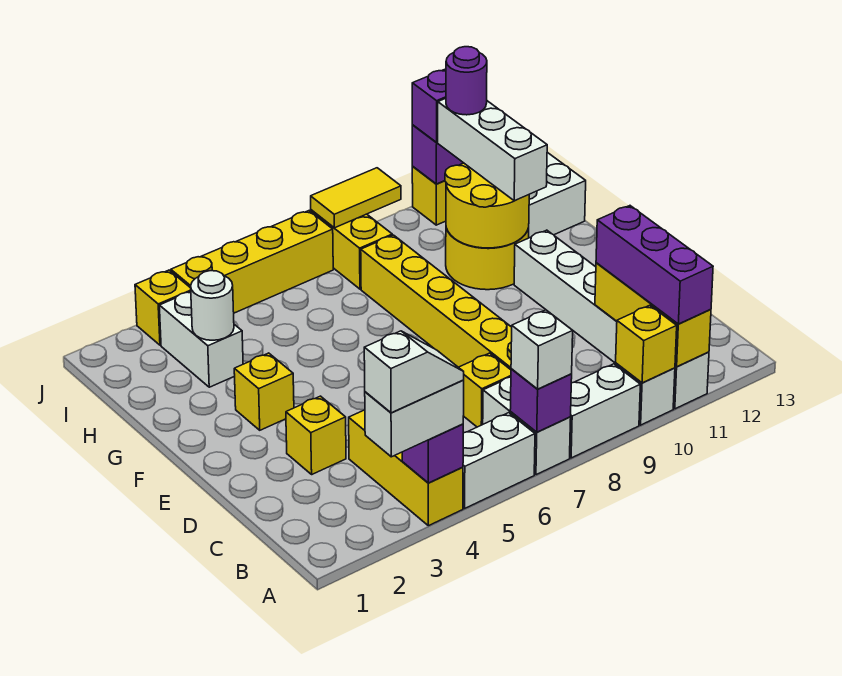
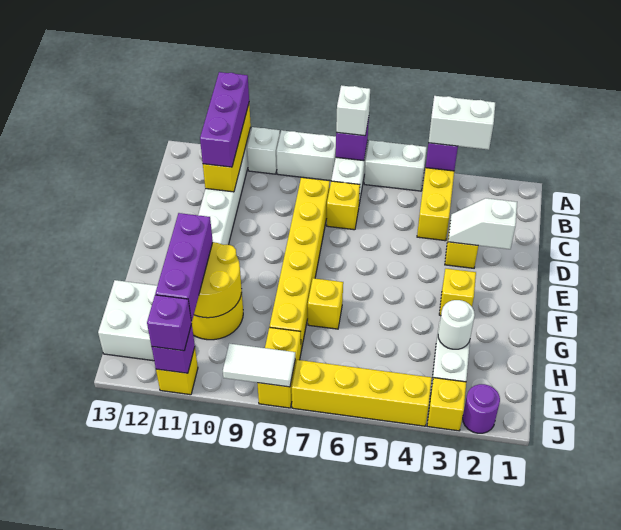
white 1x2 slope [364,331,464,413] -> white 1x2 slope moved to [448,198,517,249]
yellow 1x1 brick [616,305,677,383] -> yellow 1x1 brick moved to [308,278,343,329]
white 1x3 brick [438,98,547,201] -> purple 1x3 brick [155,213,213,322]
purple 1x1 round brick [446,47,487,115] -> purple 1x1 round brick moved to [463,384,500,433]
yellow 1x2 tile [311,168,401,228] -> white 1x2 tile [223,344,295,387]

